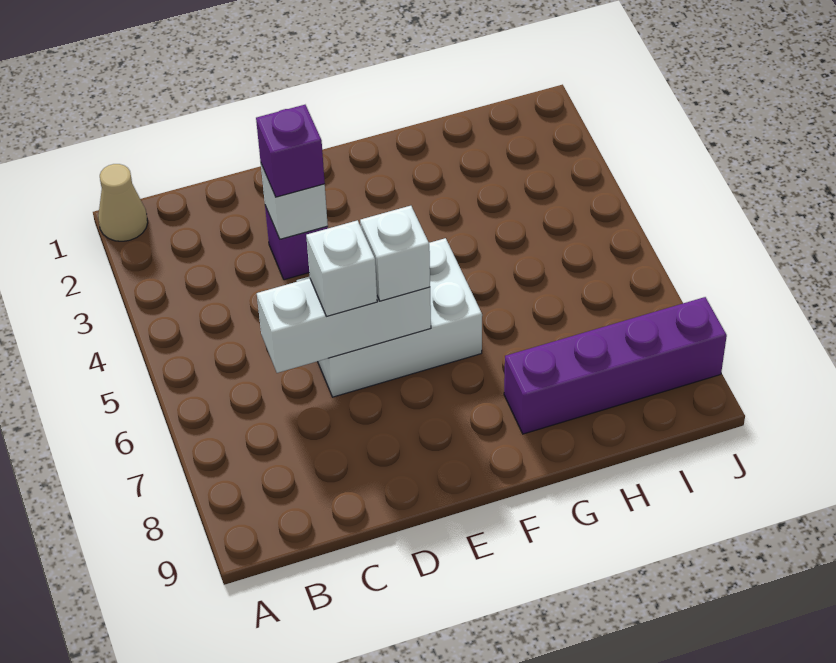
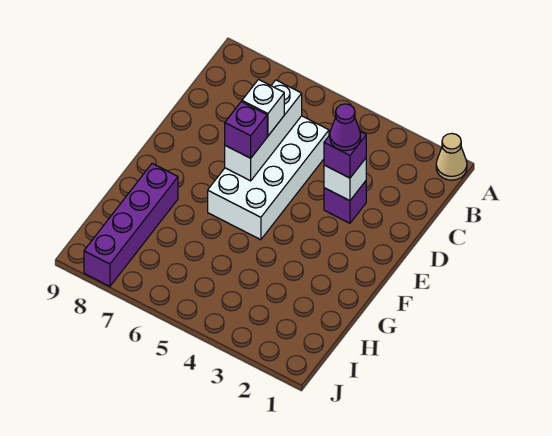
none -> purple 1x1 cone [330,104,361,151]
white 2x3 brick [297,238,482,397] -> white 2x4 brick [208,116,329,240]
white 1x1 brick [360,206,430,301] -> purple 1x1 brick [225,102,267,158]

